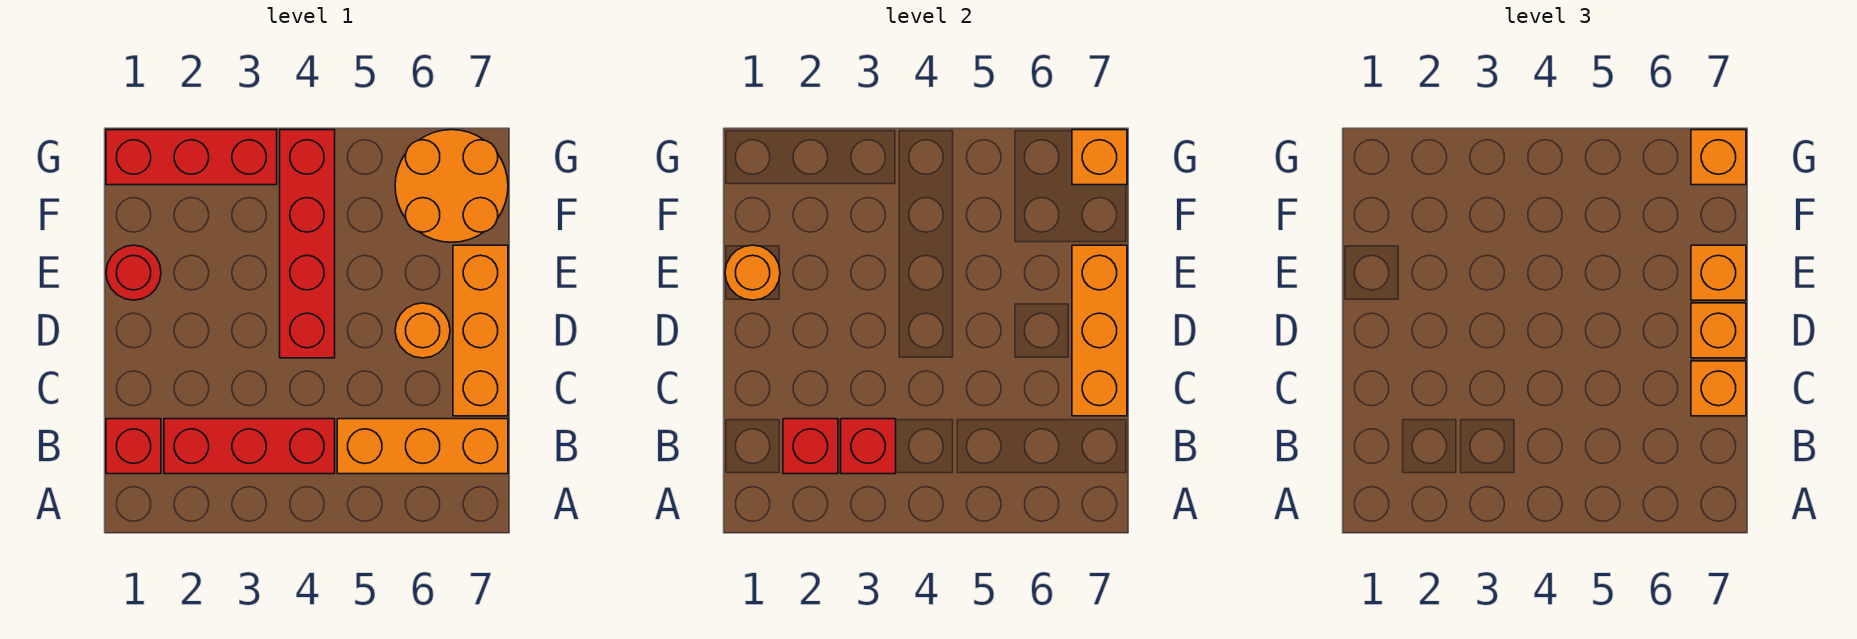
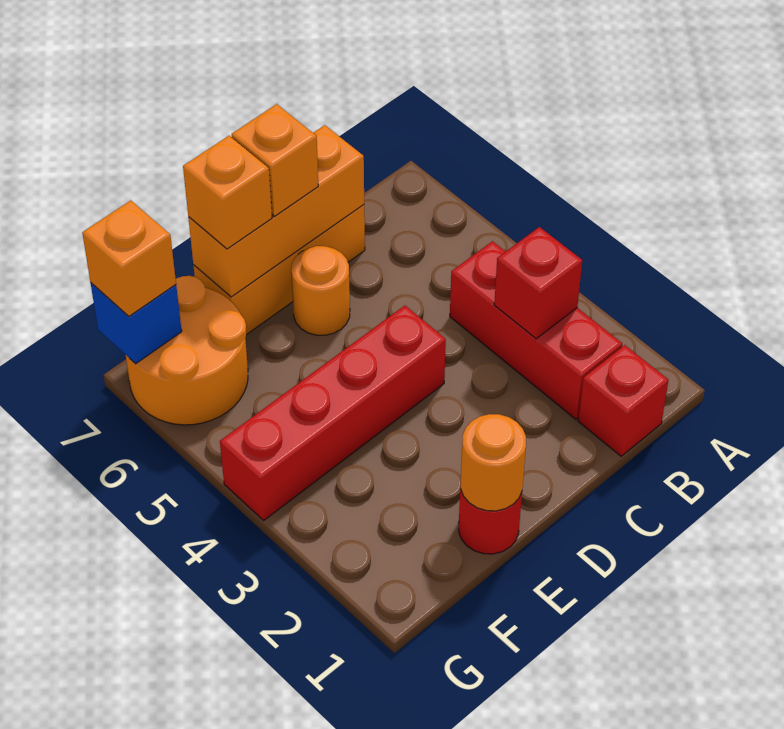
red 1x1 brick [783,419,838,474] -> none
orange 1x3 brick [337,419,508,474] -> none
orange 1x1 brick [1691,361,1746,416] -> none
red 1x3 brick [106,130,277,185] -> none
orange 1x1 brick [1072,130,1127,185] -> blue 1x1 brick [90,282,182,364]

